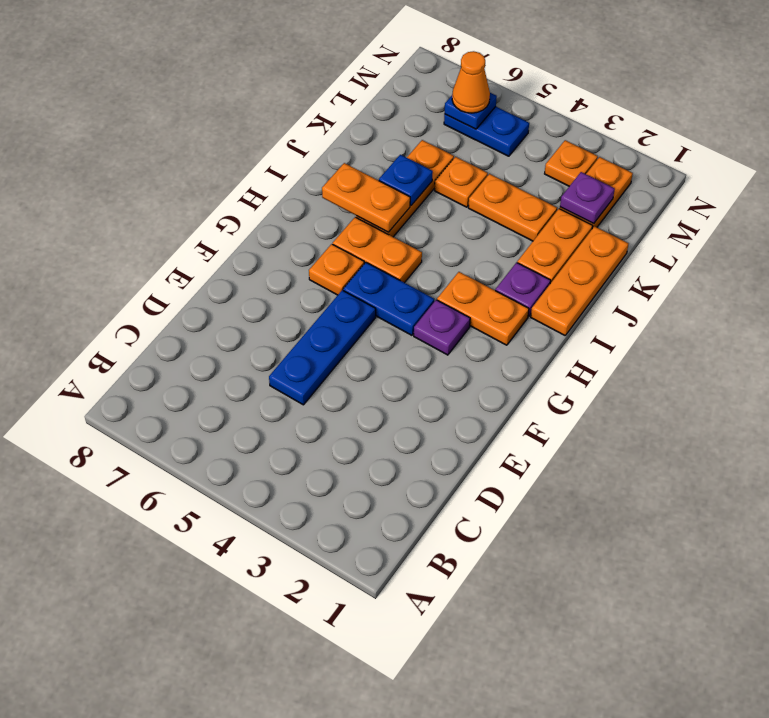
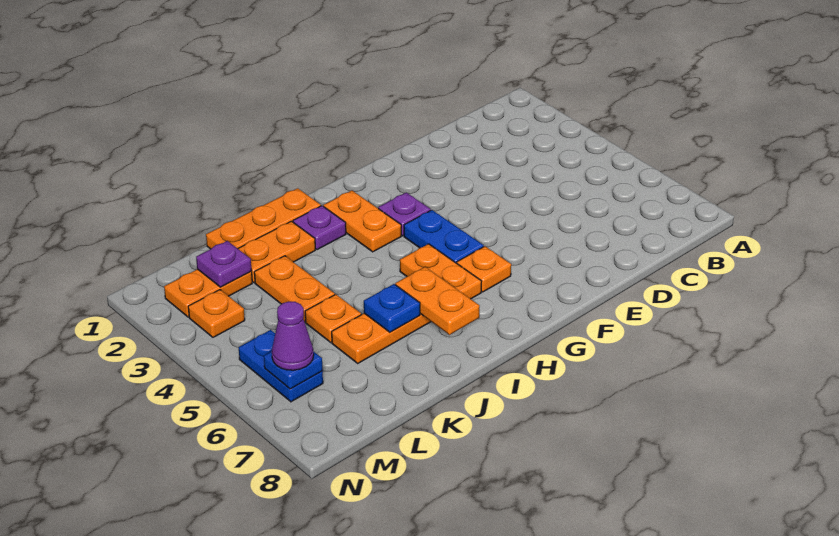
blue 1x3 plate [269,290,376,405] -> none
orange 1x1 cone [452,51,490,113] -> purple 1x1 cone [272,302,314,370]

